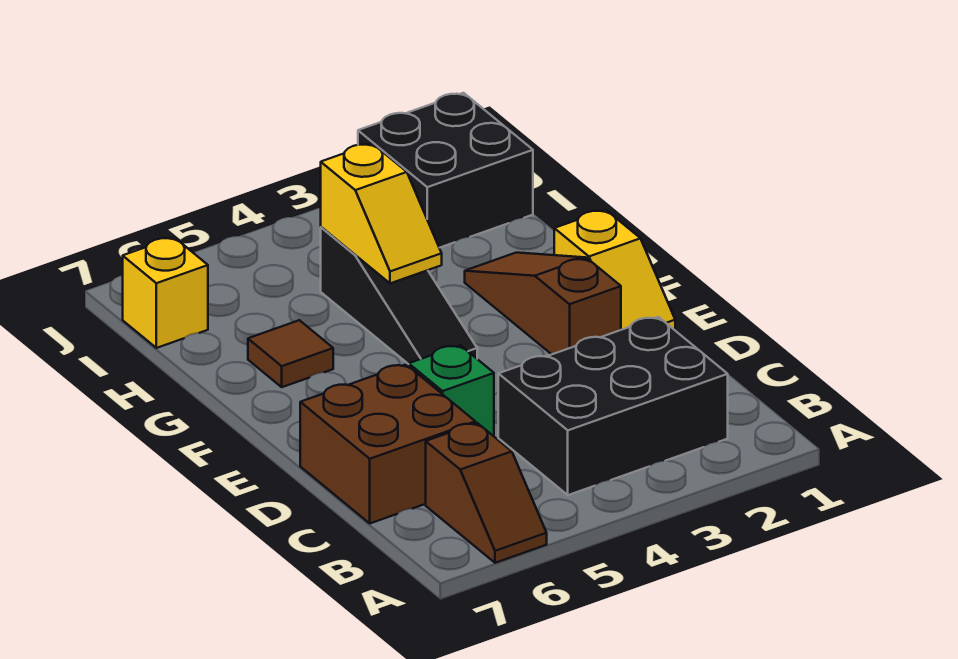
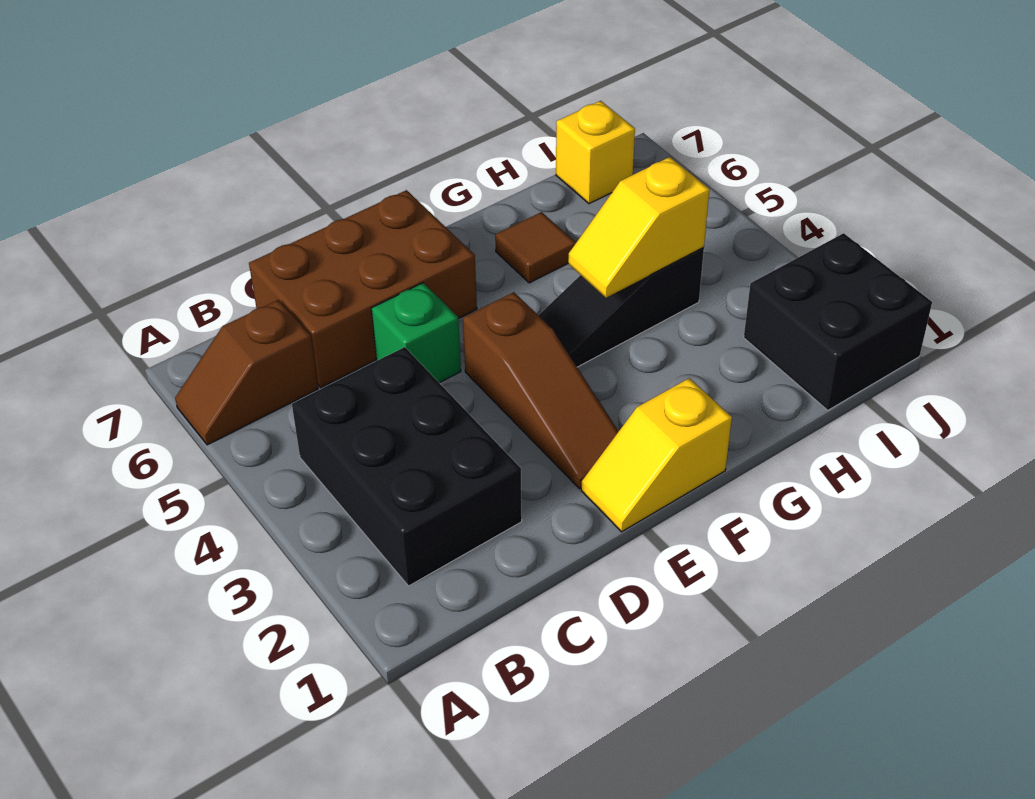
brown 2x2 brick [300,365,475,523] -> brown 2x3 brick [249,190,477,388]
brown 1x3 slope [465,253,621,354] -> brown 1x3 slope turned to [463,292,619,489]

